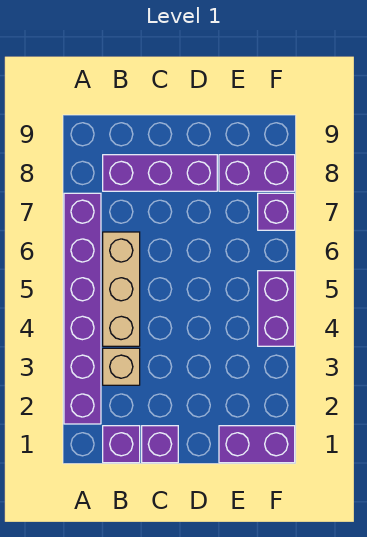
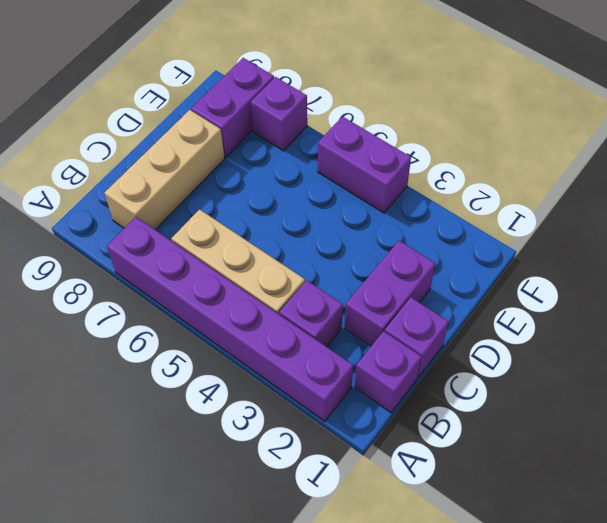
tan 1x1 brick [103,348,140,385] -> purple 1x1 brick [279,281,343,347]
purple 1x3 brick [103,155,217,191] -> tan 1x3 brick [104,110,225,230]
purple 1x2 brick [219,426,295,463] -> purple 1x2 brick moved to [345,241,435,346]

